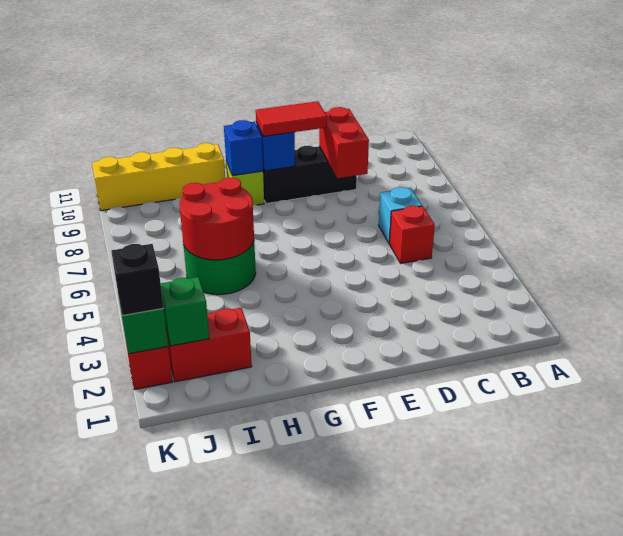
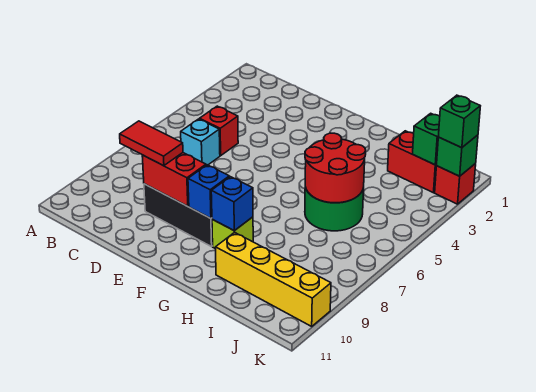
red 1x2 brick [319,107,369,178] -> red 1x2 brick turned to [142,153,206,206]
red 1x2 tile [256,101,327,136] -> red 1x2 tile moved to [120,121,183,166]
black 1x1 brick [111,244,164,316] -> green 1x1 brick [438,95,480,148]

